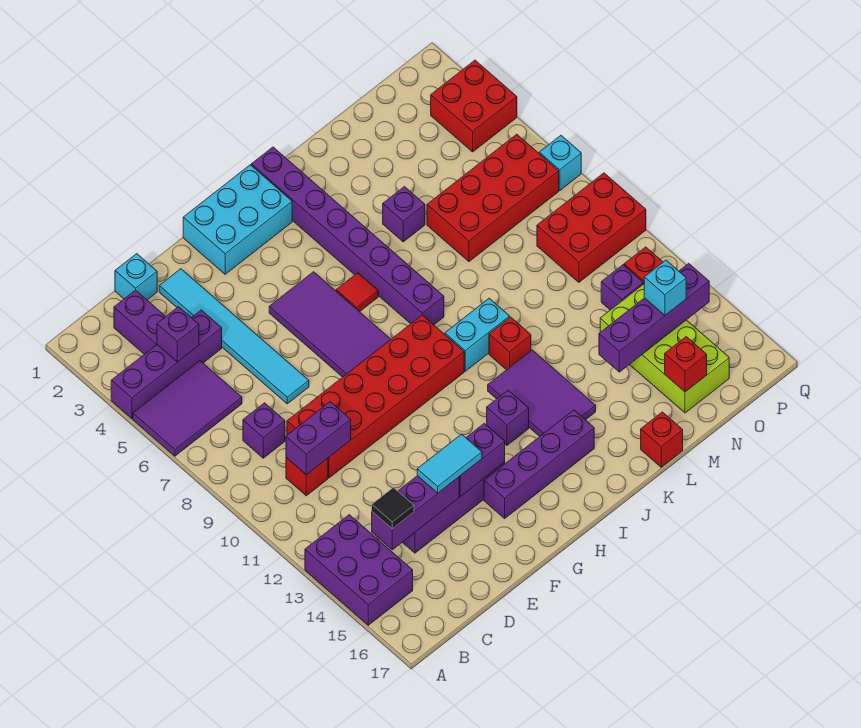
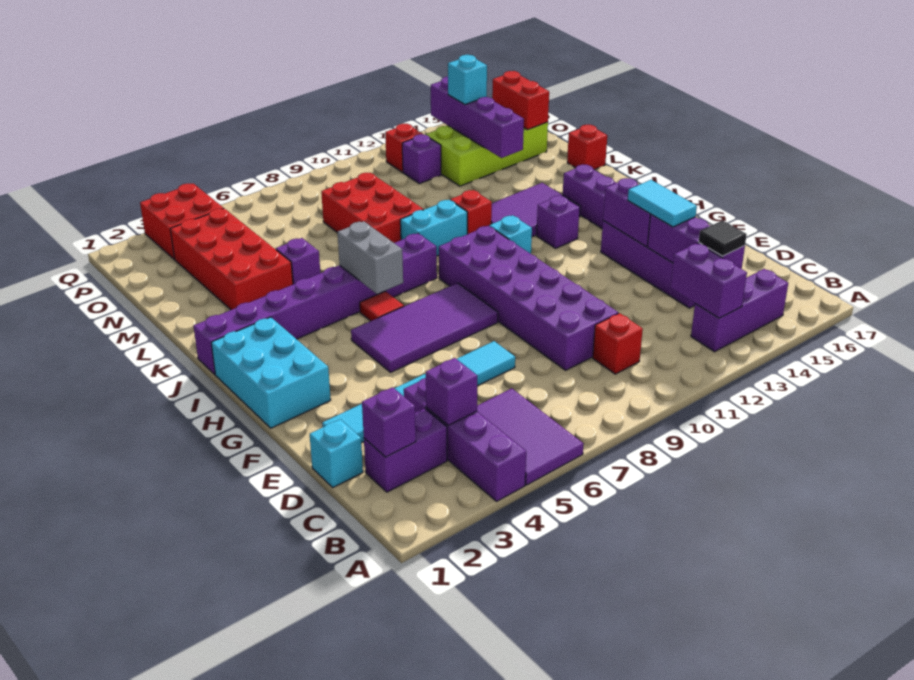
purple 2x3 brick [305,515,413,625] -> purple 1x3 brick [691,269,788,352]
purple 1x1 brick [243,403,285,458] -> purple 1x1 brick moved to [362,387,416,457]
purple 1x2 brick [286,402,351,475] -> purple 1x2 brick moved to [671,243,747,318]
red 2x6 brick [287,315,464,478] -> purple 2x6 brick [438,226,618,370]
none -> grey 1x2 brick [337,221,403,294]
cyan 1x2 brick [445,298,510,371] -> cyan 1x2 brick turned to [400,200,467,256]
red 2x4 brick [427,134,559,261] -> red 2x4 brick moved to [170,209,293,310]
red 1x1 brick [665,337,707,392] -> red 1x2 brick [492,71,549,130]
red 2x3 brick [537,173,646,282] -> red 2x3 brick moved to [321,173,424,243]
cyan 1x1 brick [539,136,581,191] -> cyan 1x1 brick moved to [489,215,532,254]

